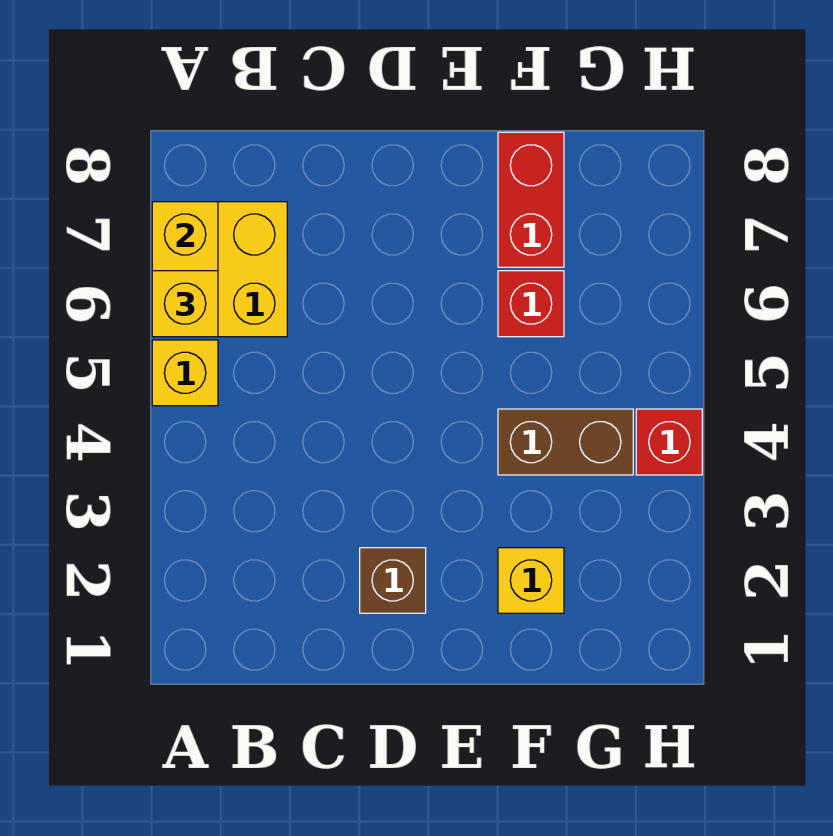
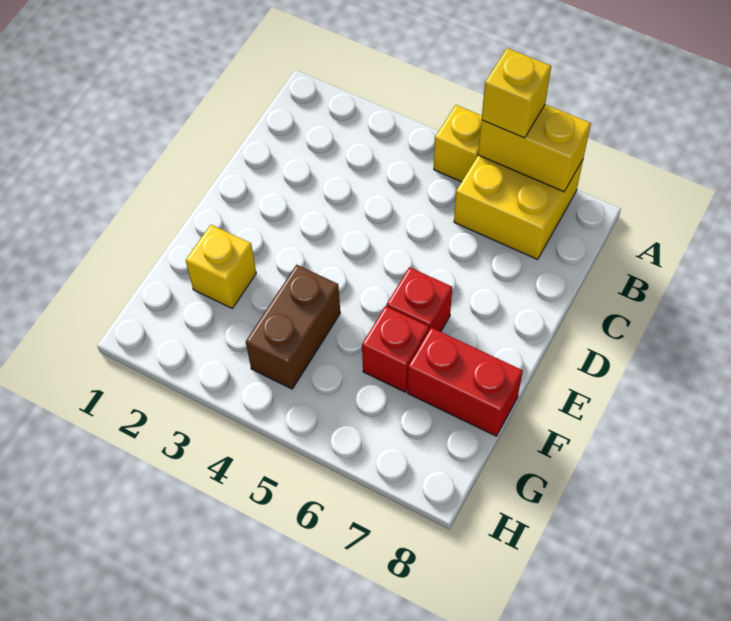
brown 1x1 brick [360,548,426,613] -> none
red 1x1 brick [636,409,702,475] -> red 1x1 brick moved to [387,267,452,332]

